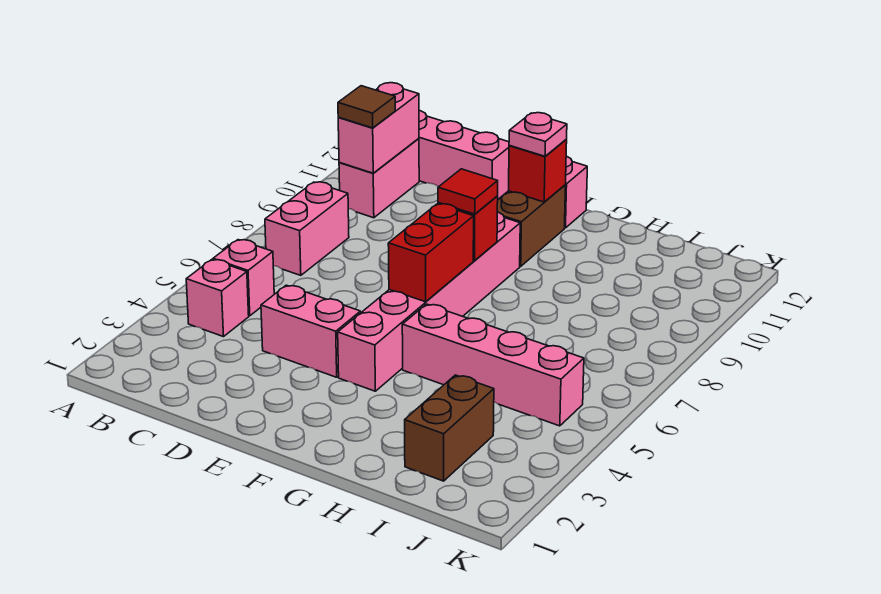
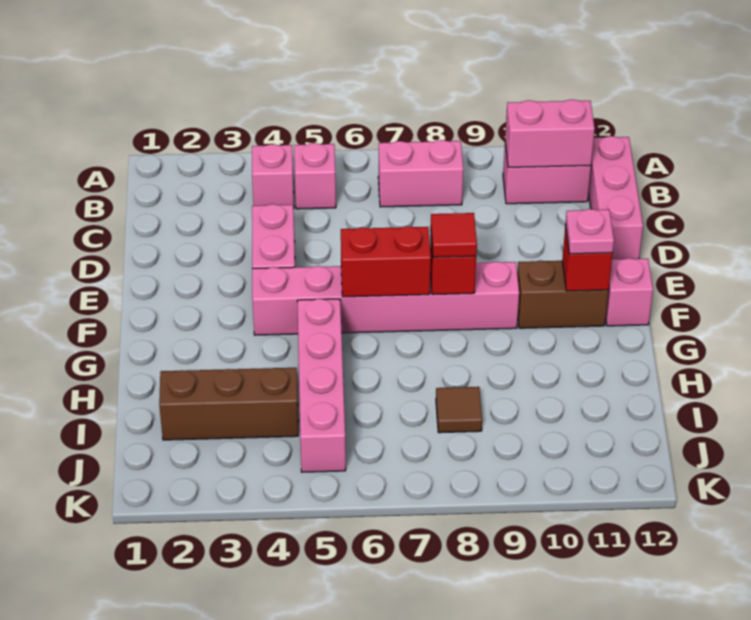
brown 1x1 tile [338,86,395,128] -> brown 1x1 tile moved to [436,387,482,433]
brown 1x2 brick [405,375,494,481] -> brown 1x3 brick [159,368,298,440]

